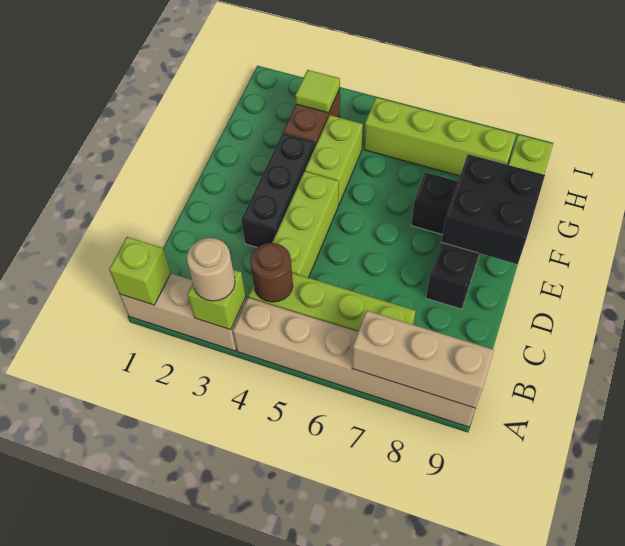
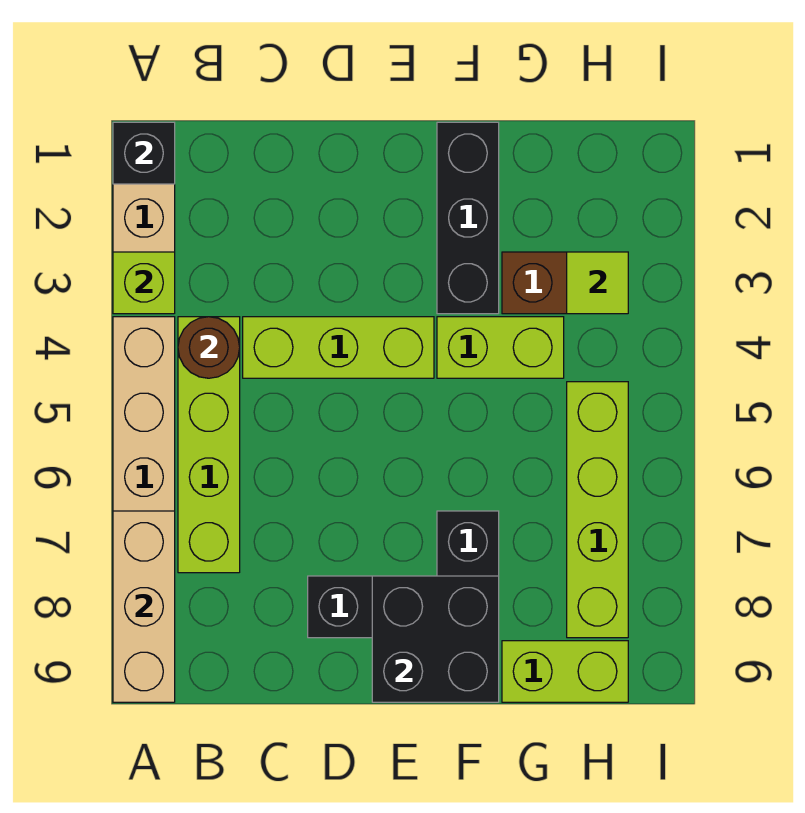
lime 1x1 brick [109,237,171,305] -> black 1x1 brick [113,122,175,184]
tan 1x1 round brick [187,238,235,301] -> none
black 1x3 brick [241,133,316,248] -> black 1x3 brick turned to [437,122,499,314]

